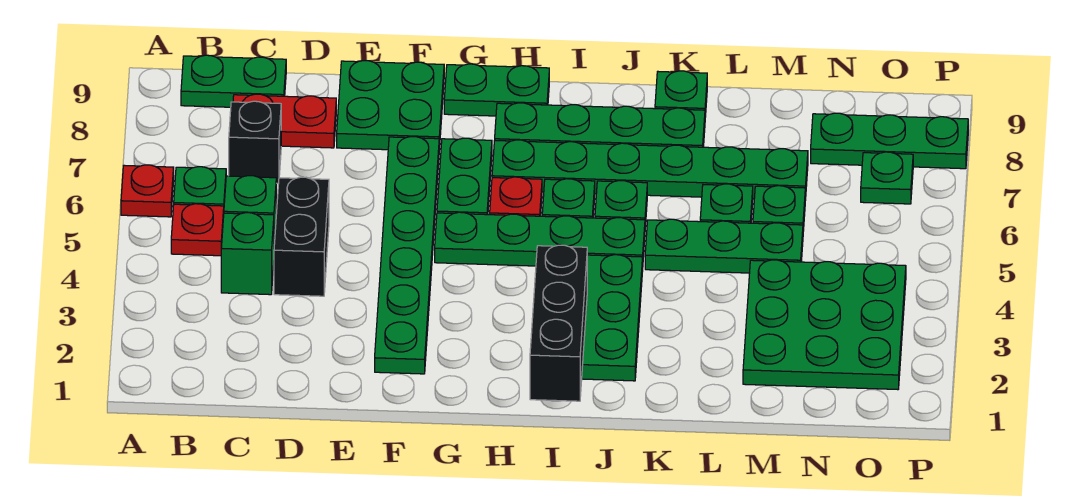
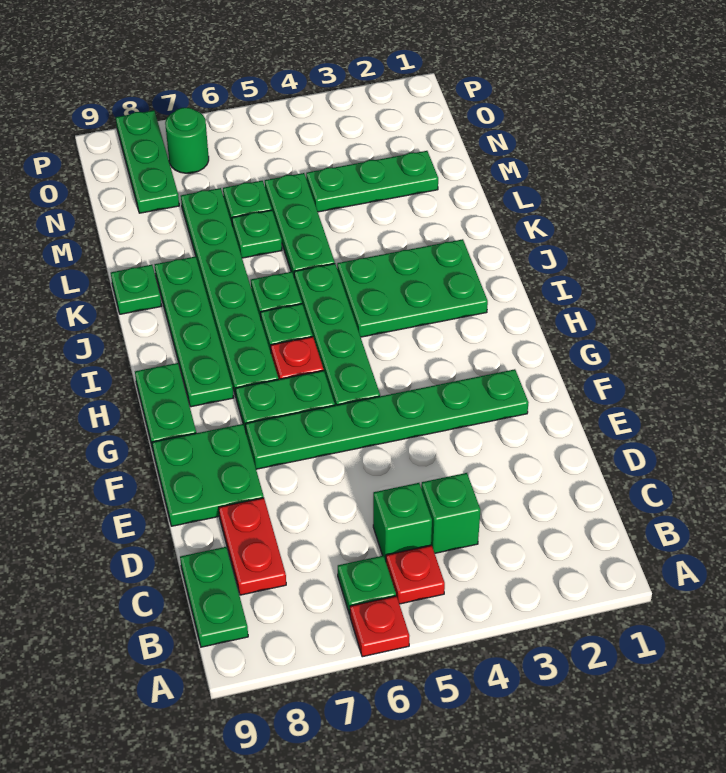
black 1x1 brick [229,101,281,183] -> none
black 1x2 brick [274,177,329,296] -> none
black 1x3 brick [530,245,587,401] -> none
green 3x3 plate [743,260,906,390] -> green 1x3 plate [306,151,438,212]
green 1x1 plate [861,152,913,204] -> green 1x1 round brick [165,108,209,173]

